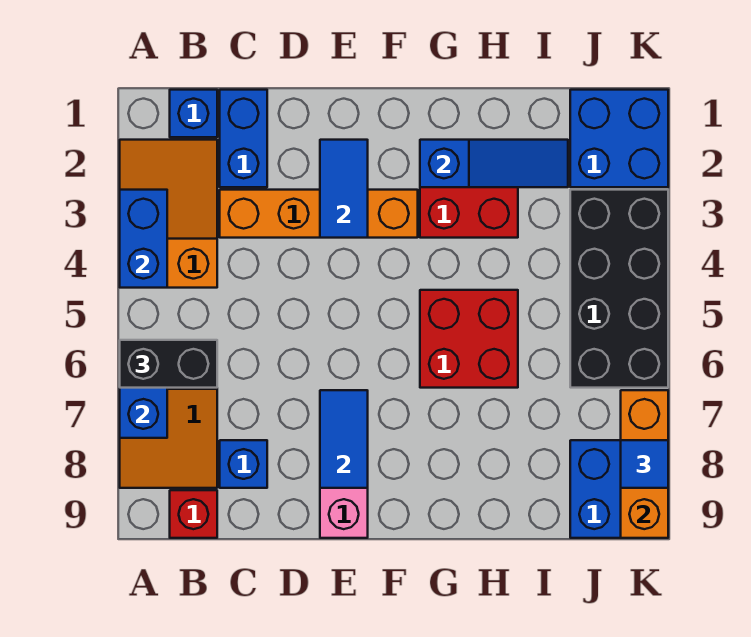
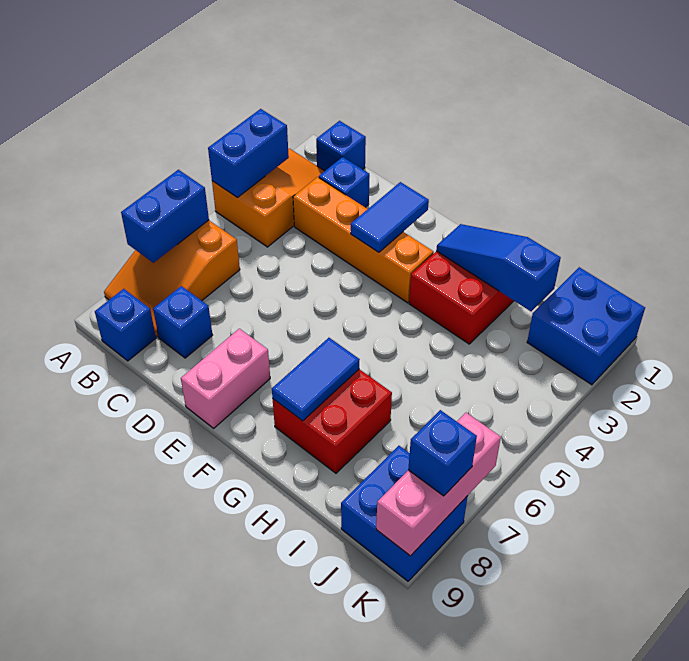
black 1x2 brick [120,340,217,388] -> none
red 1x1 brick [170,490,217,538] -> blue 1x1 brick [95,289,156,361]
blue 1x2 brick [220,90,267,187] -> blue 1x1 brick [319,157,369,207]
blue 1x2 tile [320,390,368,488] -> blue 1x2 tile moved to [272,338,360,421]
blue 1x3 slope [420,140,568,187] -> blue 1x3 slope turned to [436,224,561,311]
red 2x2 brick [420,290,518,388] -> red 2x2 brick moved to [273,369,392,473]
black 2x4 brick [570,190,668,388] -> none
orange 1x3 brick [621,390,668,538] -> pink 1x3 brick [376,413,501,556]
blue 1x1 tile [621,440,668,488] -> blue 1x1 brick [408,410,477,496]

